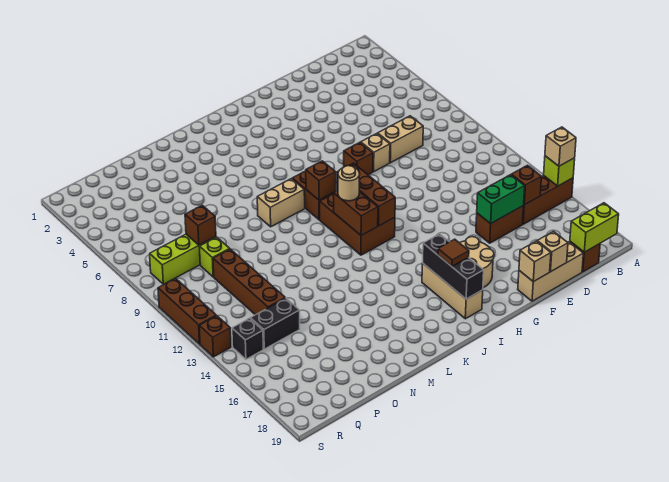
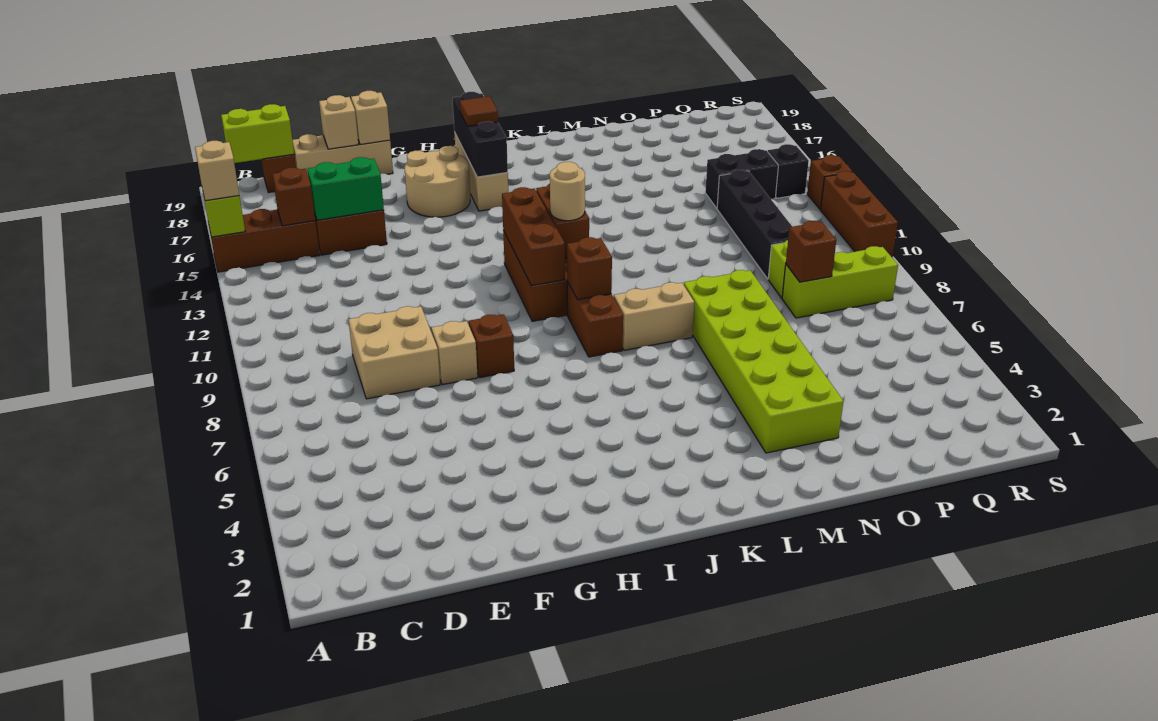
tan 1x2 brick [378,116,423,163] -> tan 2x2 brick [348,306,440,399]
none -> lime 2x6 brick [684,270,843,453]
brown 1x4 brick [213,249,285,315] -> black 1x4 brick [717,170,792,279]

